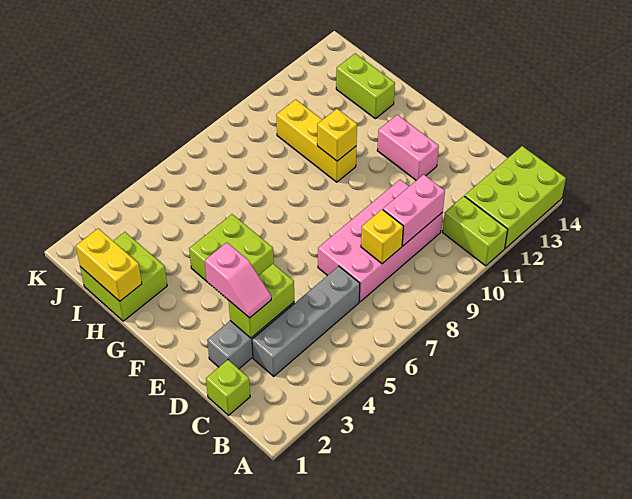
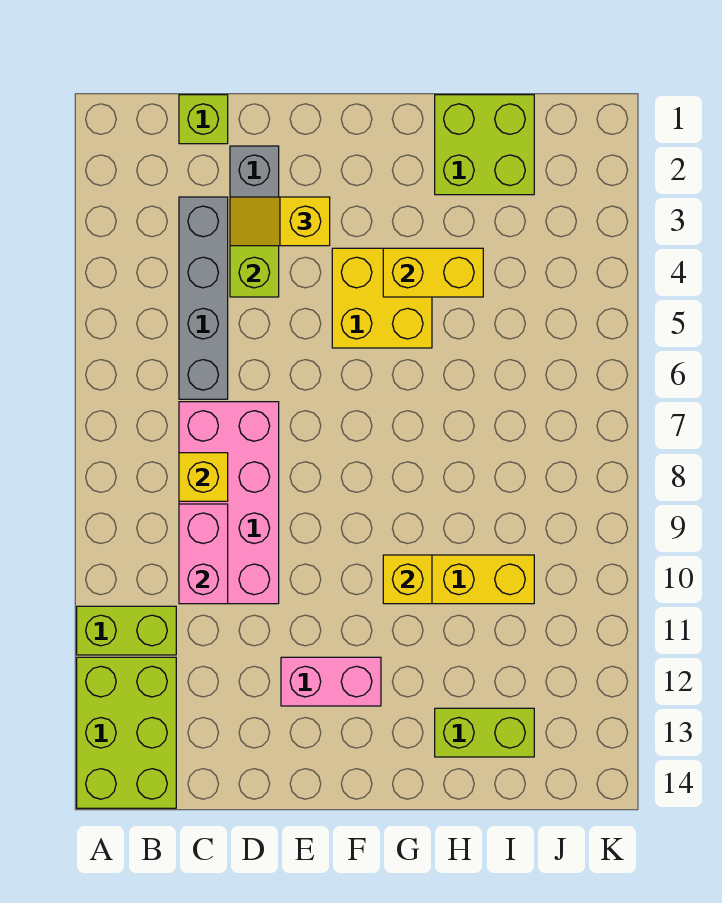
pink 1x2 slope [205,243,271,318] -> yellow 1x2 slope [230,197,330,246]
lime 2x2 brick [189,214,274,298] -> yellow 2x2 brick [332,248,432,348]
yellow 1x2 brick [76,229,142,301] -> yellow 1x2 brick moved to [383,248,483,297]

